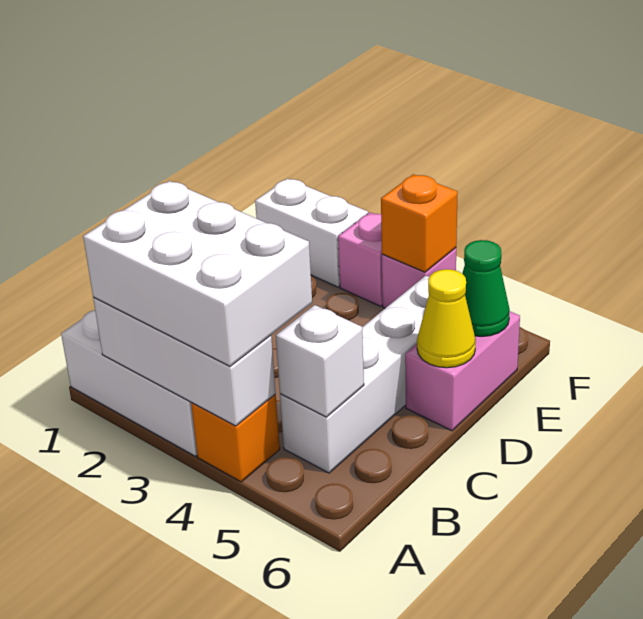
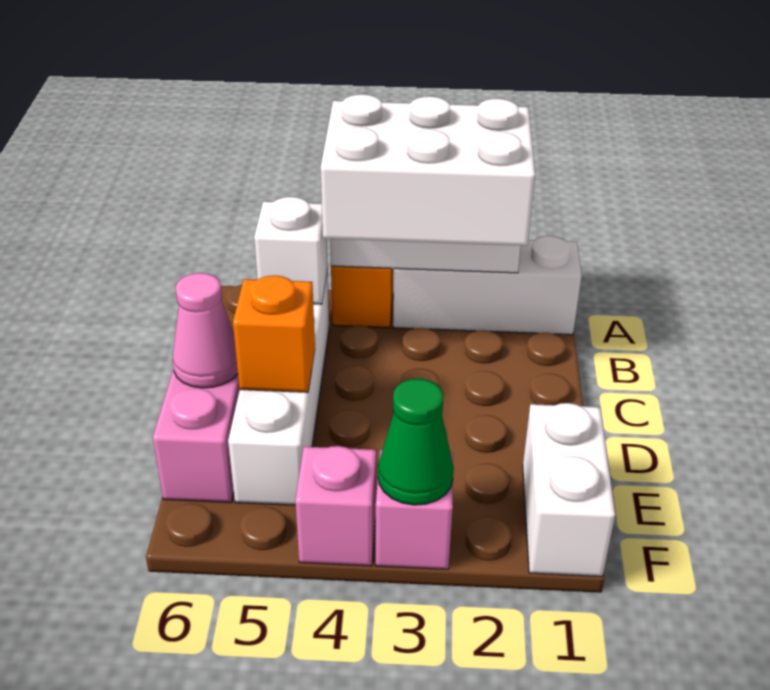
yellow 1x1 cone [417,269,476,368] -> pink 1x1 cone [172,273,238,388]
green 1x1 cone [462,240,510,337] -> green 1x1 cone moved to [378,379,454,505]
white 1x2 brick [255,178,368,287] -> white 1x2 brick turned to [523,403,615,576]
orange 1x1 brick [381,174,458,272] -> orange 1x1 brick moved to [233,276,315,392]

